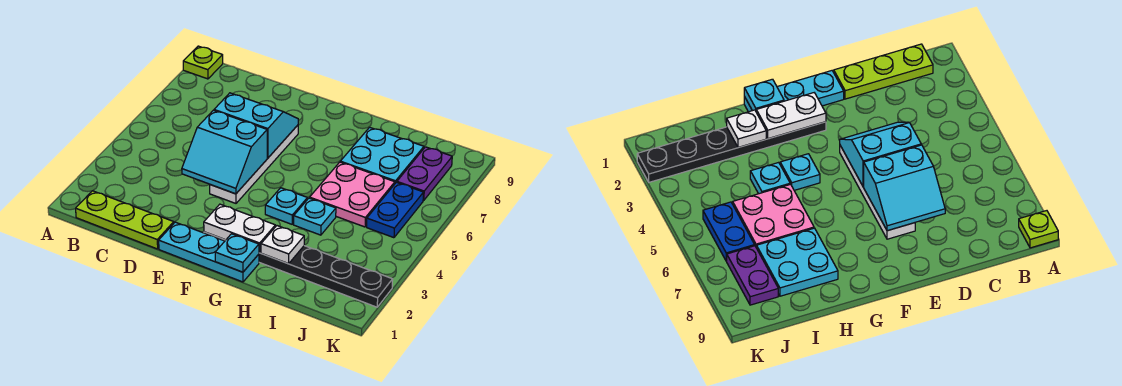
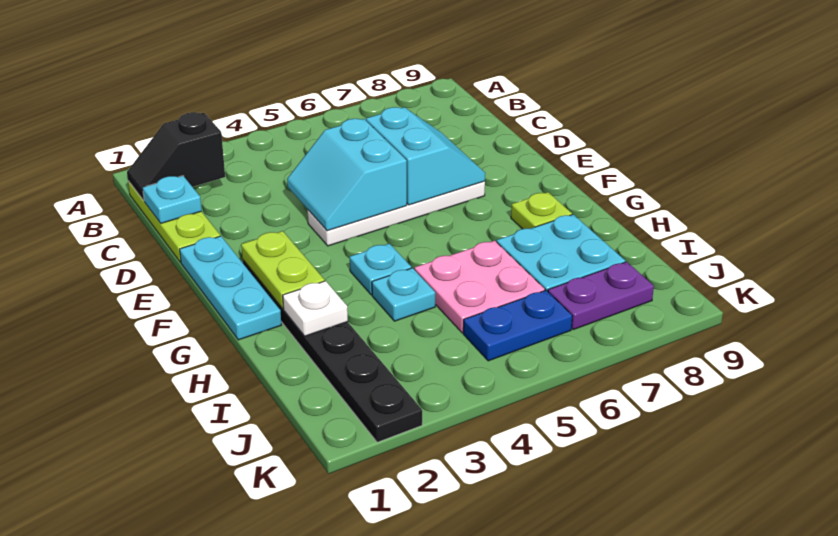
lime 1x1 plate [183,46,223,79] -> lime 1x1 plate moved to [511,192,572,229]
none -> black 1x2 slope [127,112,225,201]
white 1x2 plate [204,204,275,253] -> lime 1x2 plate [241,231,325,309]
cyan 1x1 plate [215,234,259,272] -> cyan 1x1 plate moved to [143,176,202,223]

